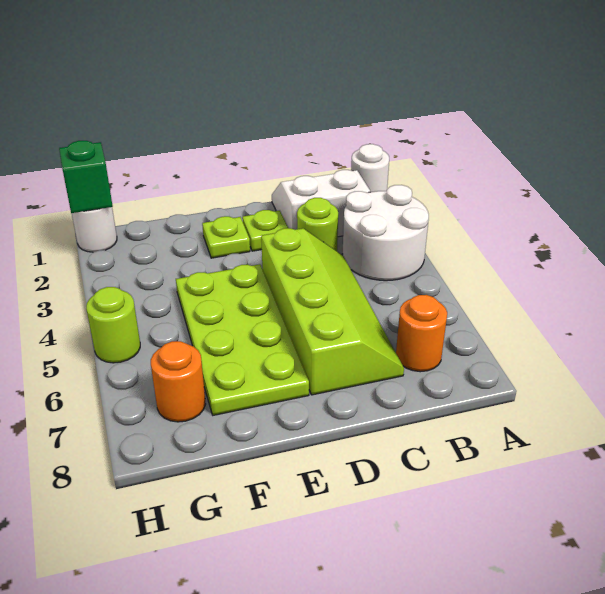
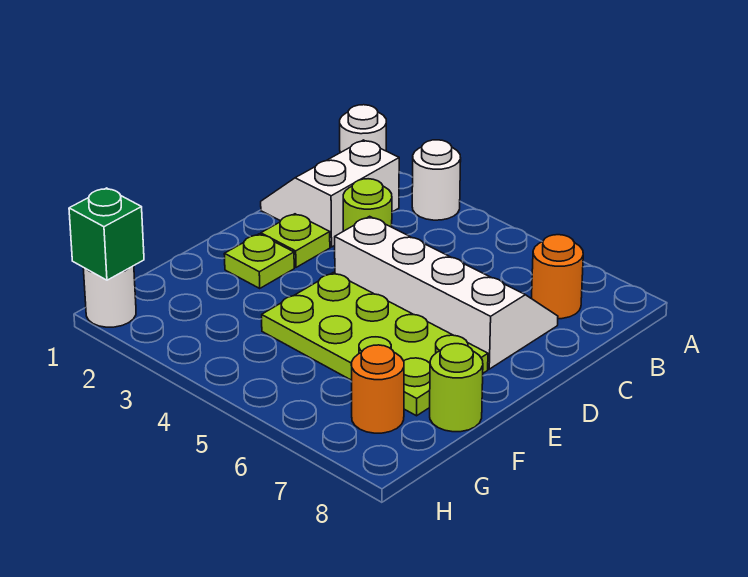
white 2x2 round brick [342,185,429,281] -> white 1x1 round brick [412,140,461,220]
lime 2x4 slope [261,228,404,395] -> white 2x4 slope [335,216,558,369]
lime 1x1 round brick [86,287,140,363] -> lime 1x1 round brick moved to [430,344,483,432]

